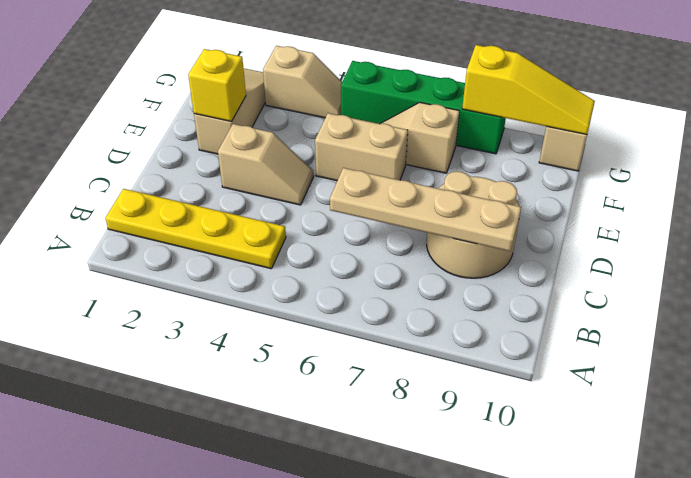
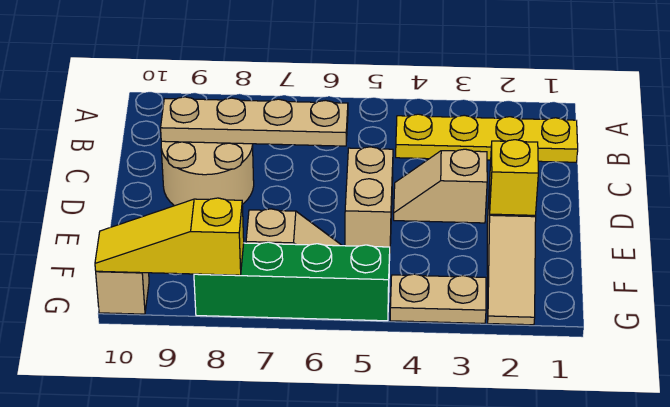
tan 1x2 brick [315,113,408,181] -> tan 1x2 brick turned to [345,147,393,247]
tan 1x2 slope [263,46,342,118] -> tan 1x2 plate [390,274,486,323]

